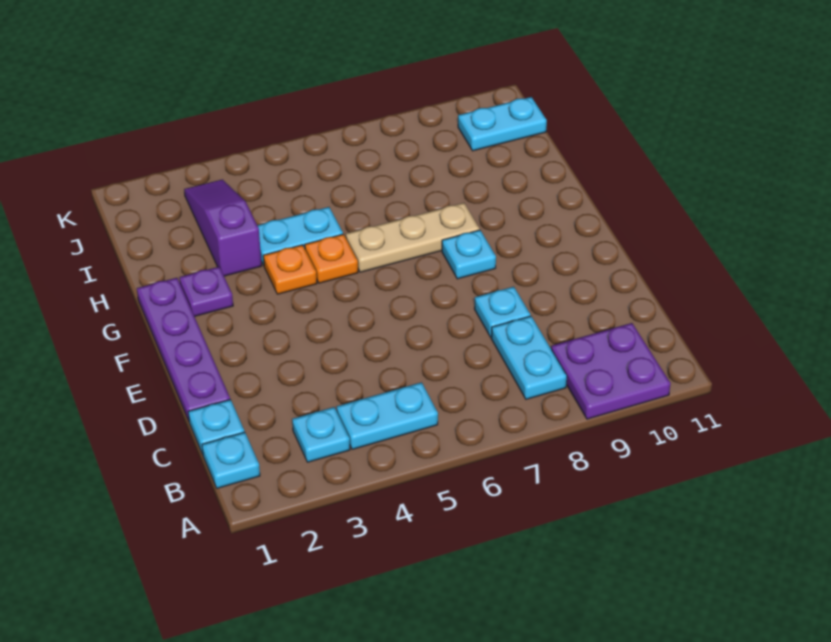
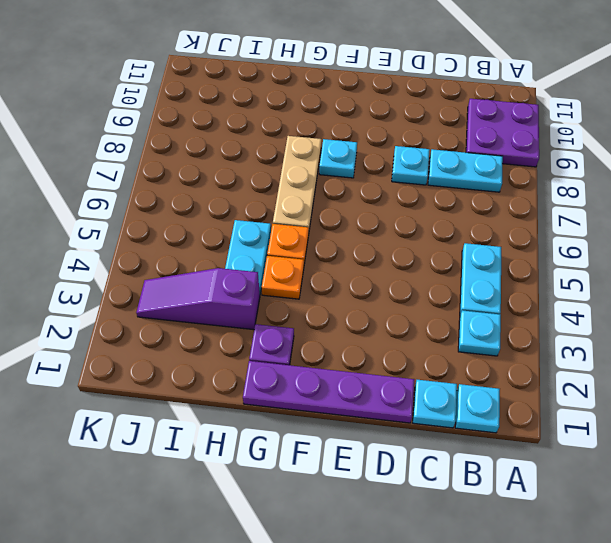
cyan 1x2 plate [458,97,547,151] -> none

